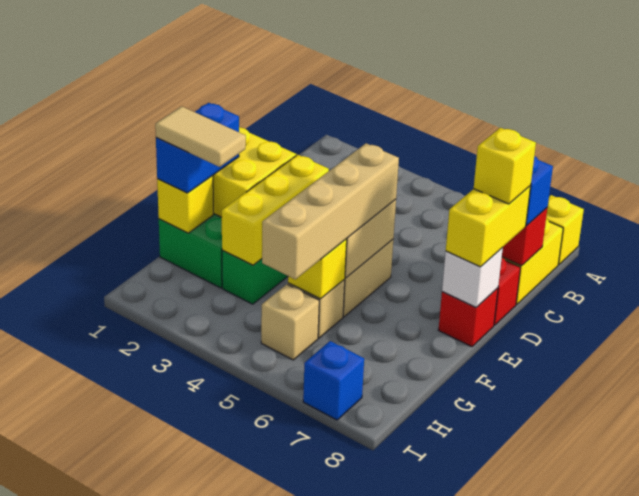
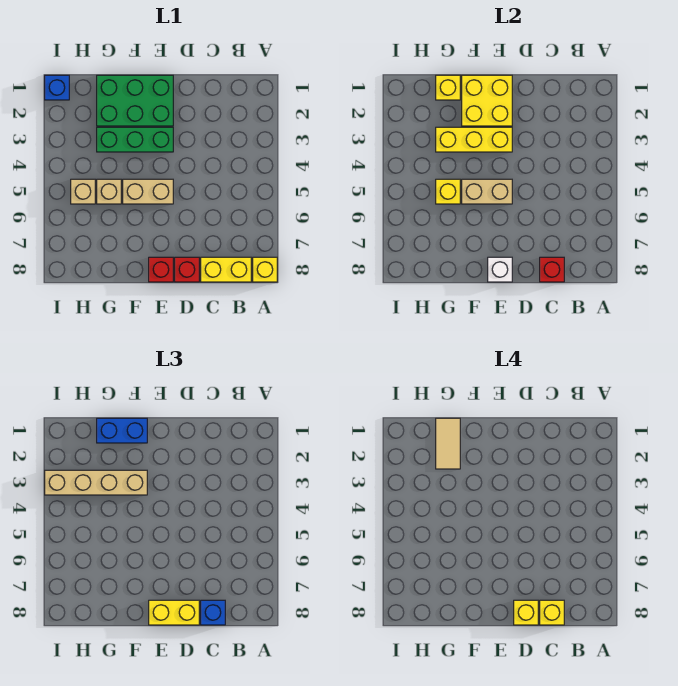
none -> yellow 1x1 brick [540,600,564,625]
tan 1x4 brick [262,144,399,279] -> tan 1x4 brick moved to [45,470,147,495]
blue 1x1 brick [303,341,364,420] -> blue 1x1 brick moved to [45,75,69,100]

